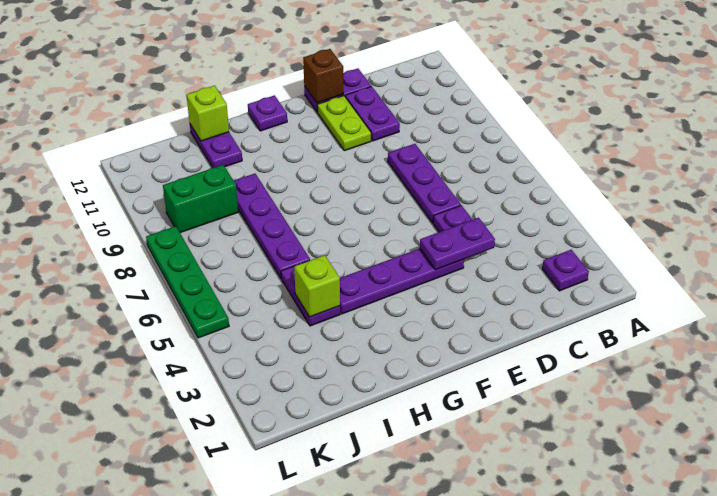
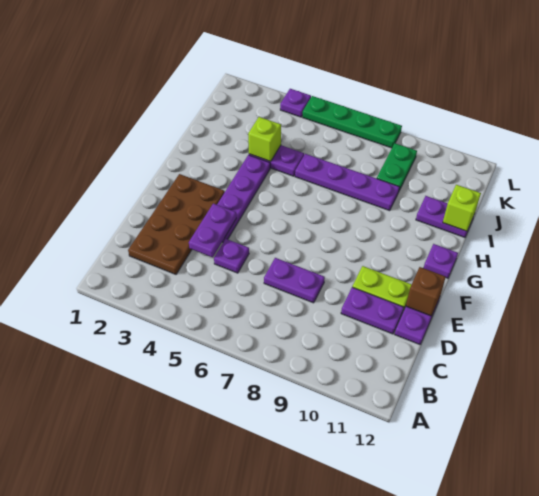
purple 1x1 plate [542,250,589,291] -> purple 1x1 plate moved to [280,89,311,117]
none -> brown 2x4 plate [128,174,225,274]
purple 1x3 plate [388,144,461,223] -> purple 1x2 plate [264,258,325,303]
green 1x2 brick [163,165,238,233] -> green 1x2 plate [377,143,417,191]

